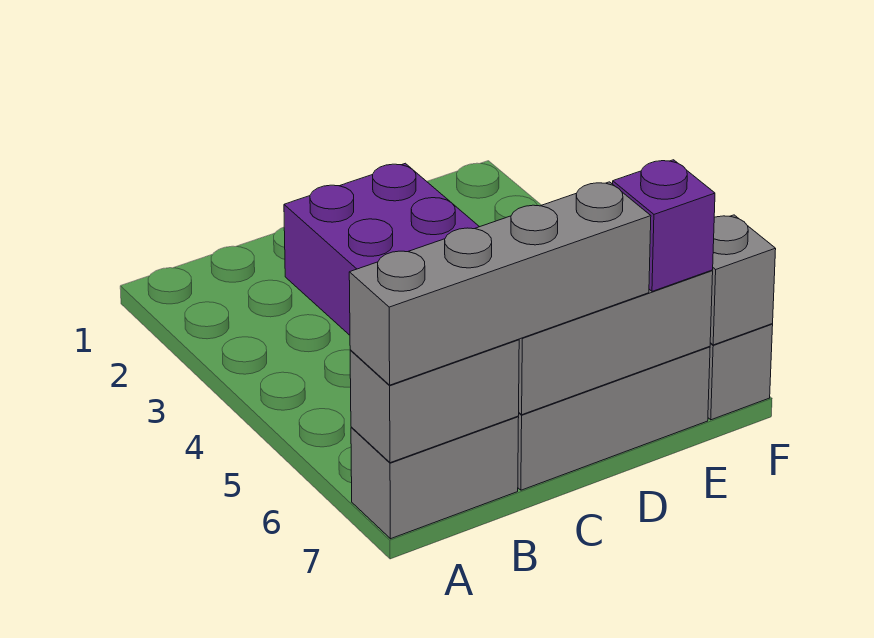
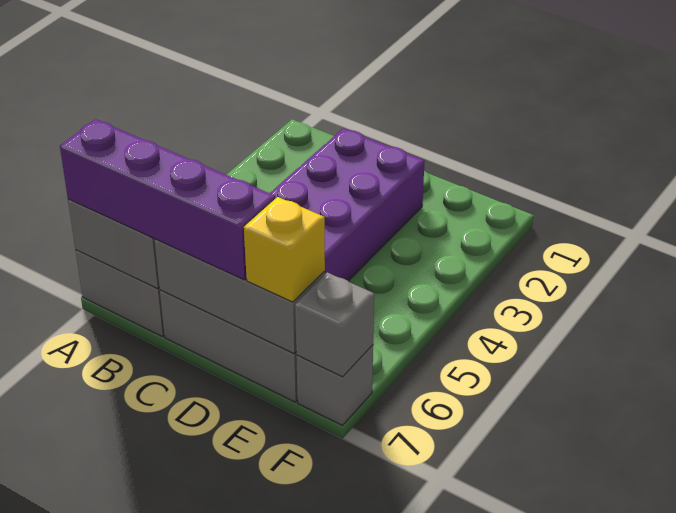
grey 1x4 brick [349,182,651,385] -> purple 1x4 brick [60,119,275,280]
purple 1x1 brick [613,160,715,291] -> yellow 1x1 brick [244,197,325,302]

